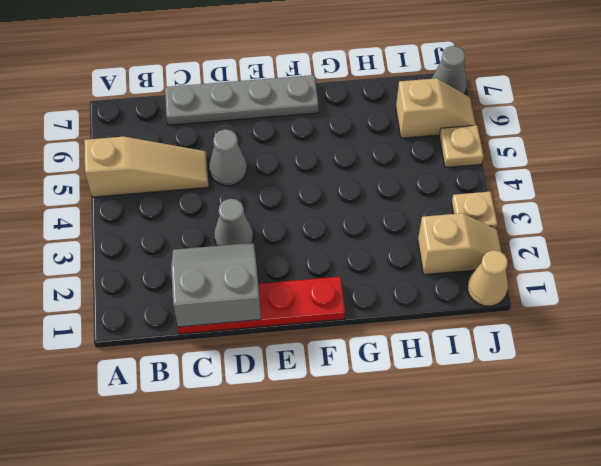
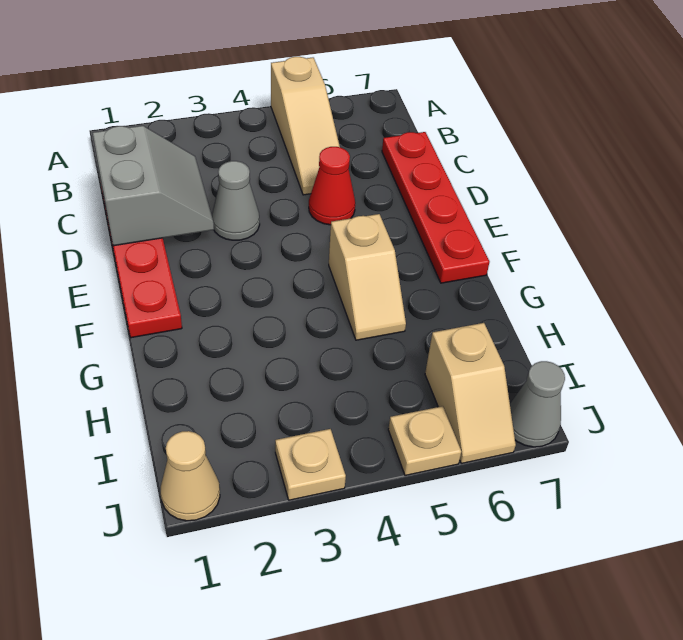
grey 1x4 plate [165,75,318,125] -> red 1x4 plate [382,132,489,283]
grey 1x1 cone [209,129,247,186] -> red 1x1 cone [309,147,355,225]
tan 1x2 slope [418,213,501,275] -> tan 1x2 slope moved to [329,214,406,340]

